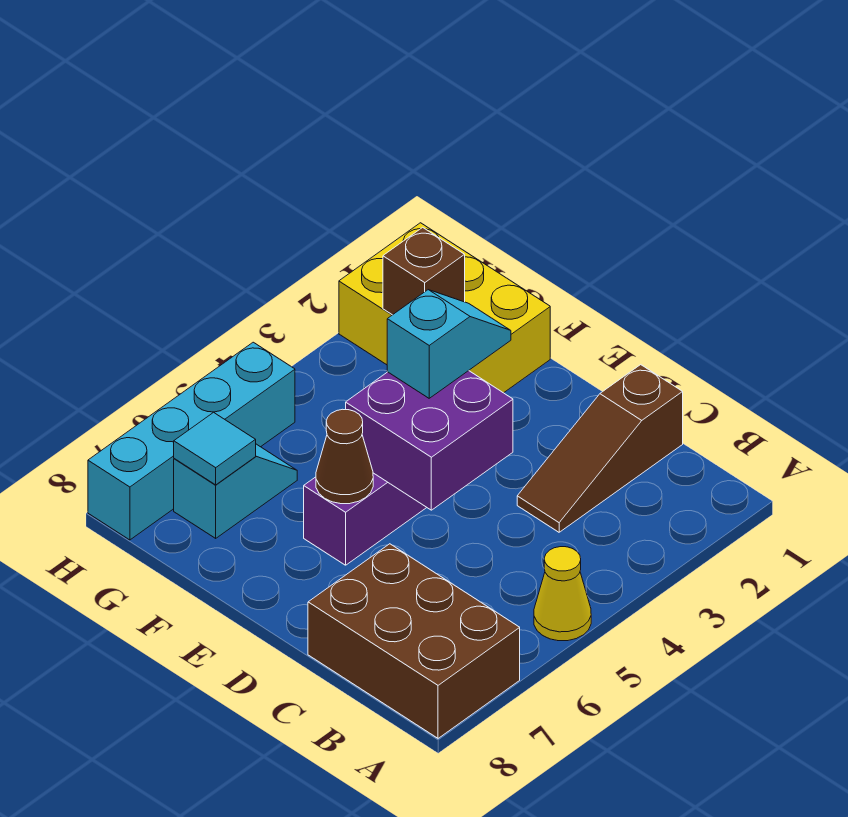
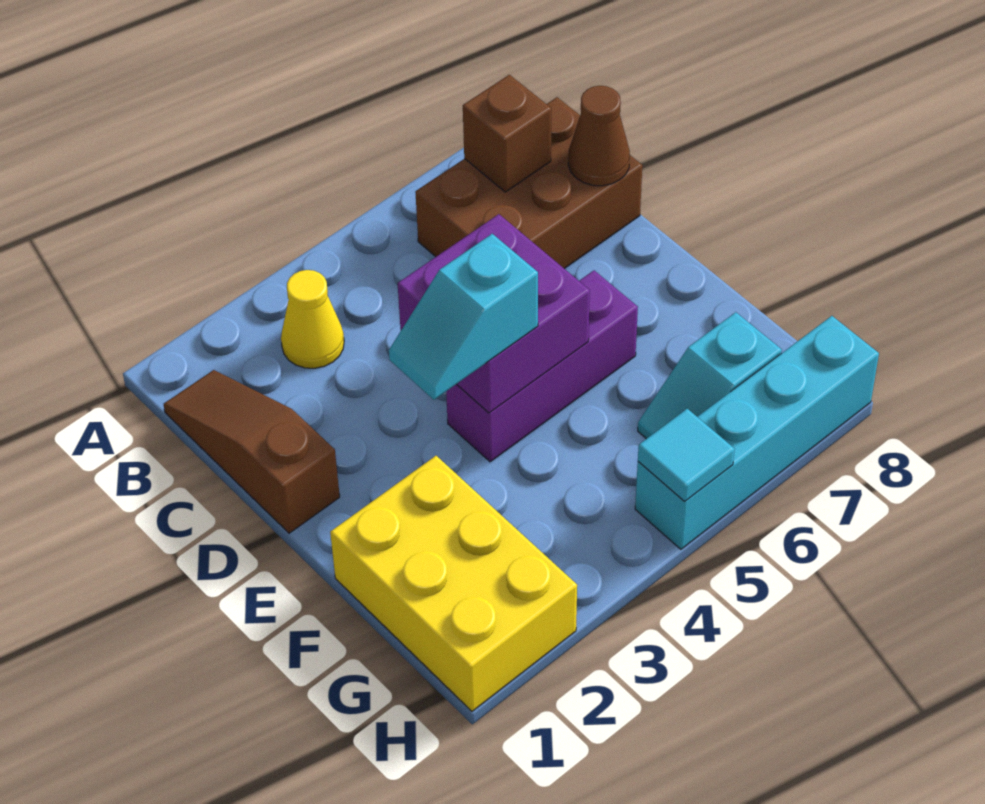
yellow 1x1 cone [534,547,591,641] -> yellow 1x1 cone moved to [281,270,344,368]
brown 2x3 brick [308,544,520,738] -> brown 2x3 brick turned to [415,97,642,269]
brown 1x3 slope [517,365,683,532] -> brown 1x3 slope turned to [164,370,340,533]
brown 1x1 cone [316,409,373,504] -> brown 1x1 cone moved to [568,86,630,186]
brown 1x1 brick [383,227,465,315] -> brown 1x1 brick moved to [463,75,551,192]
cyan 1x1 tile [174,412,256,485] -> cyan 1x1 tile moved to [638,409,735,501]

